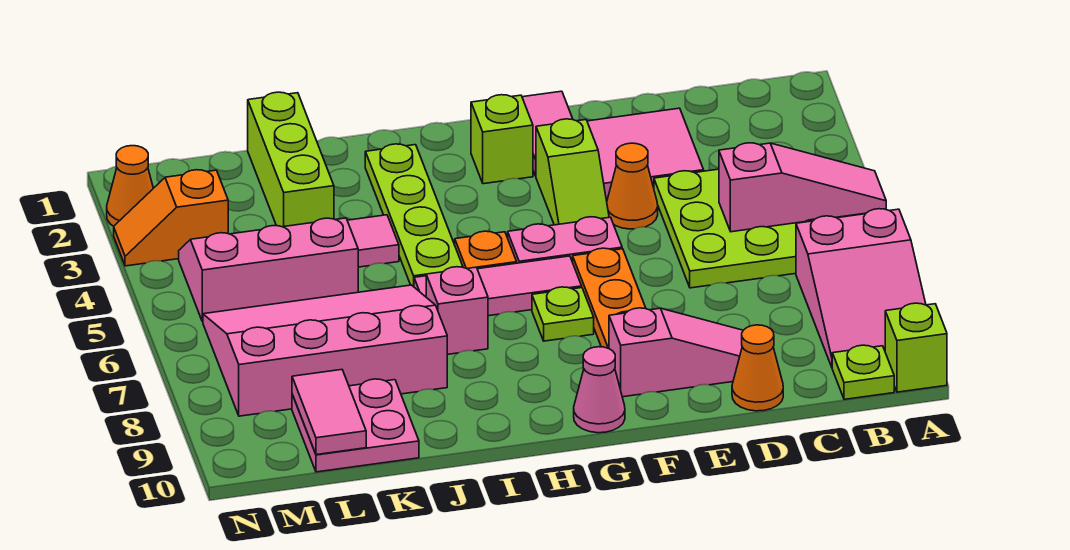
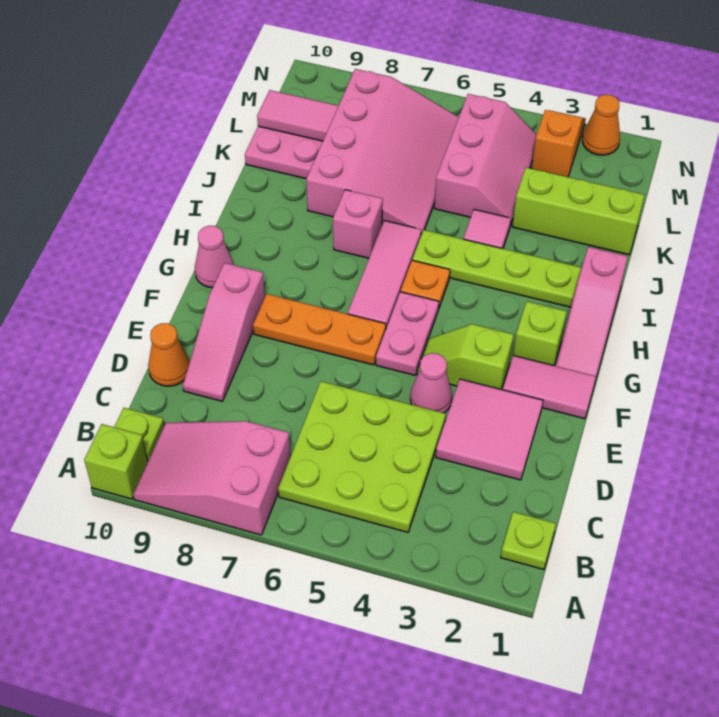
pink 1x3 slope [719,143,886,232] -> pink 1x3 slope moved to [556,247,628,381]
orange 1x1 cone [607,143,658,229] -> pink 1x1 cone [410,353,452,413]
lime 1x1 plate [532,287,594,341] -> lime 1x1 plate moved to [501,512,556,570]

